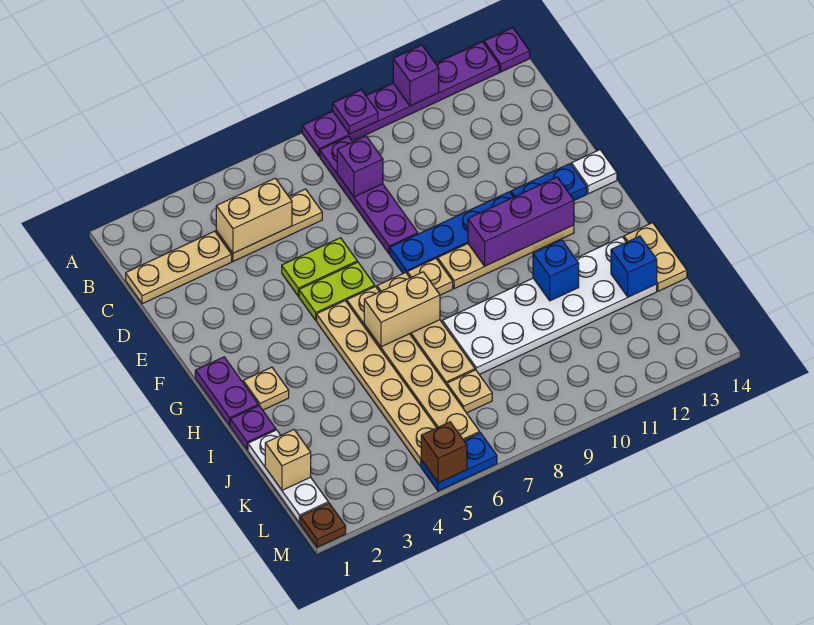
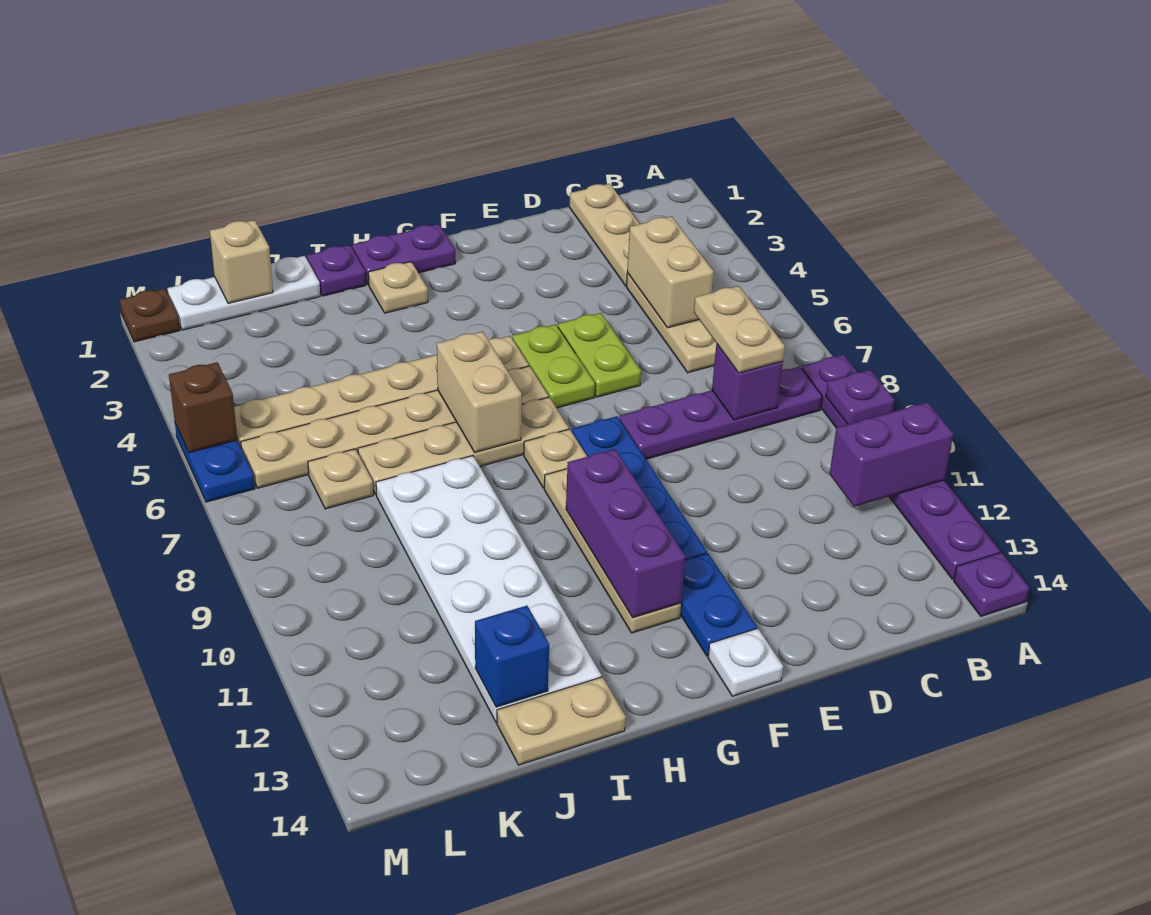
purple 1x1 brick [393,45,439,106] -> purple 1x2 brick [830,402,953,507]
none -> tan 1x2 plate [694,286,785,373]
blue 1x1 brick [533,240,579,301] -> none

